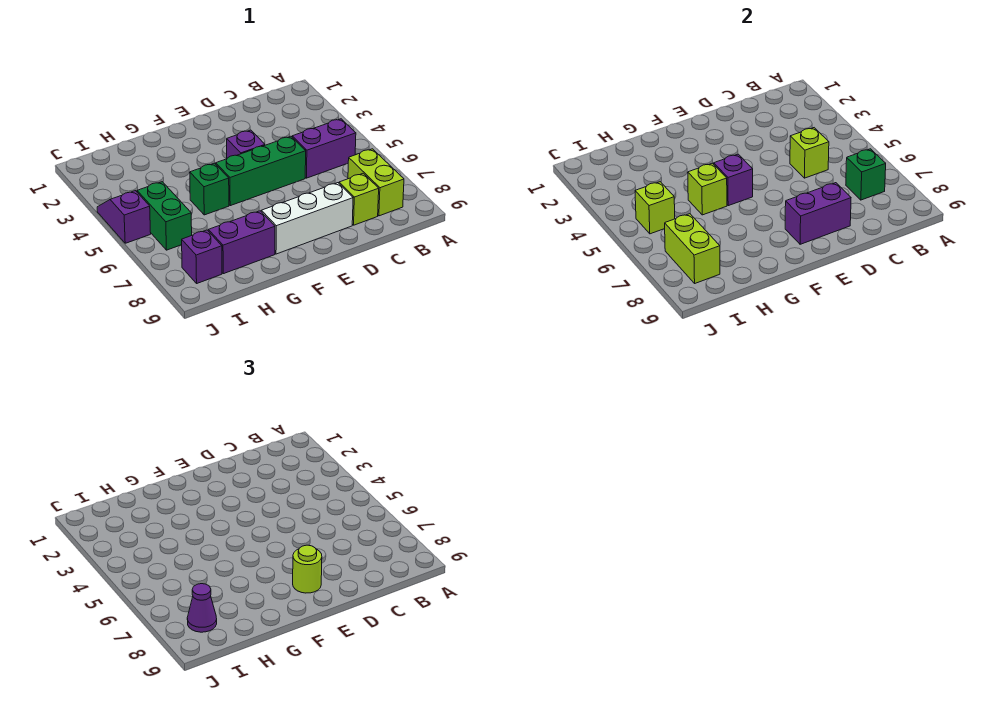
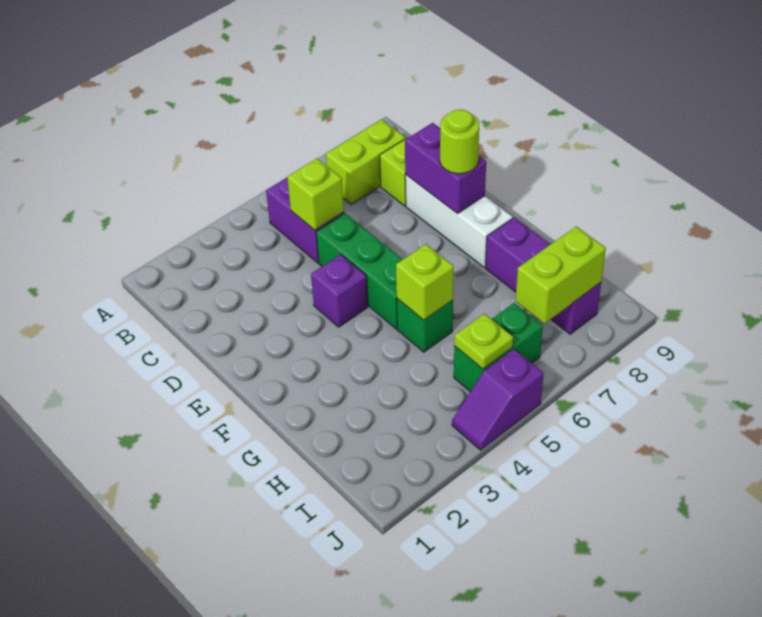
green 1x1 brick [846,149,886,200] -> none
purple 1x1 brick [714,154,753,206] -> none
lime 1x1 brick [635,182,675,234] -> lime 1x1 plate [454,314,513,369]
purple 1x1 cone [187,584,217,632] -> none

